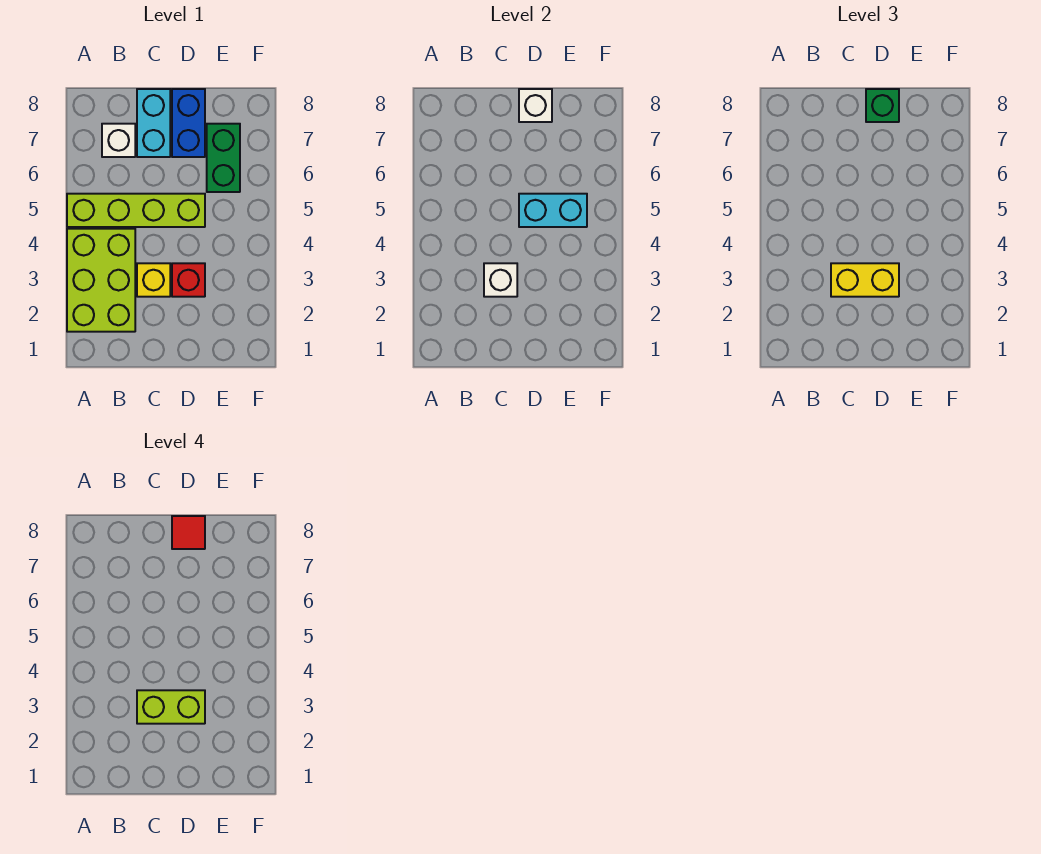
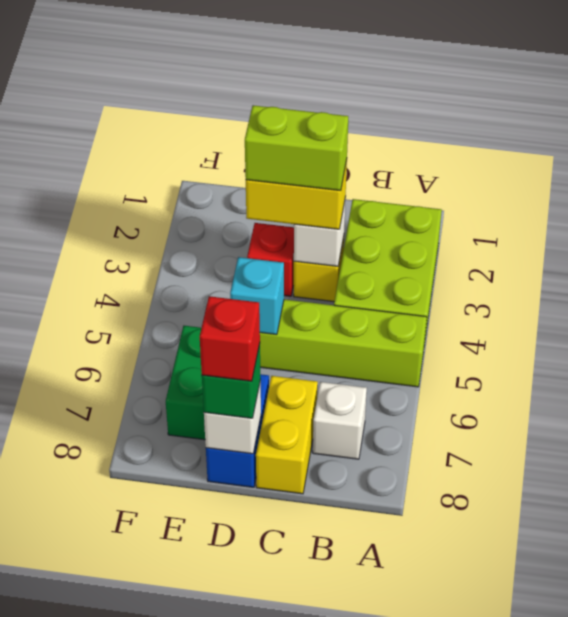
cyan 1x2 brick [137,89,170,157] -> yellow 1x2 brick [256,376,318,494]
cyan 1x2 brick [519,194,587,227] -> cyan 1x1 brick [230,257,284,335]
red 1x1 tile [172,516,205,549] -> red 1x1 brick [200,296,260,381]

